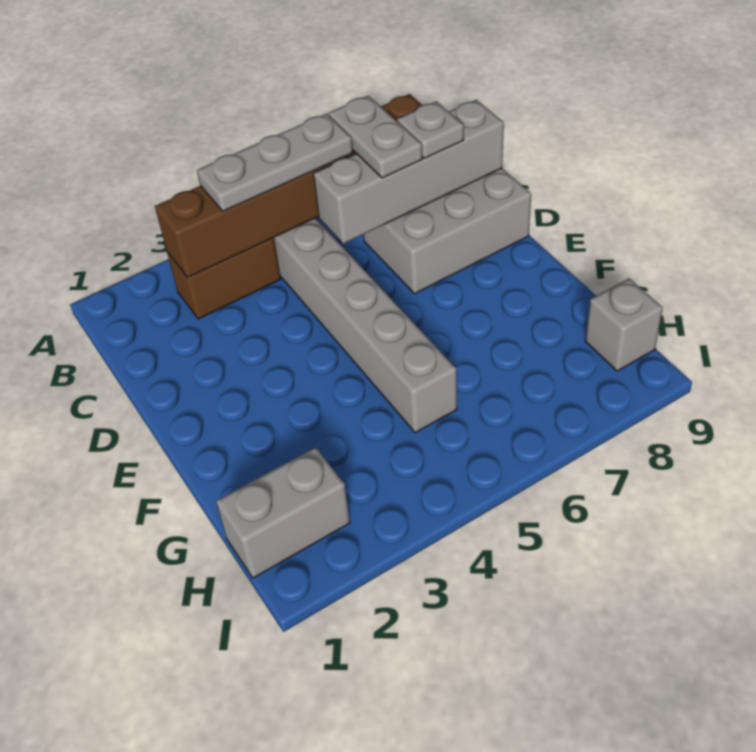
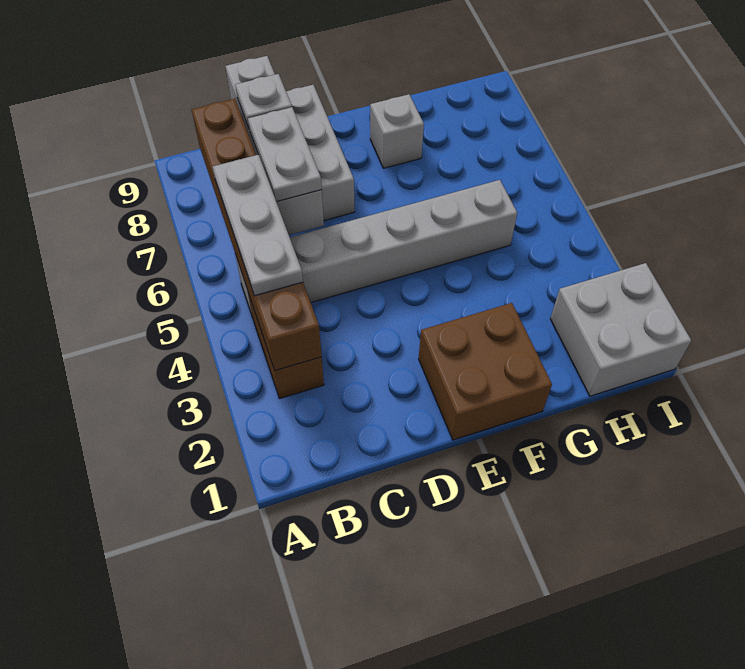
grey 1x2 plate [329,96,422,178] -> grey 1x2 plate turned to [248,107,322,202]
none -> brown 2x2 brick [419,303,552,440]
grey 1x2 brick [216,447,350,578] -> grey 2x2 brick [550,263,691,396]
grey 1x1 brick [585,279,663,371] -> grey 1x1 brick moved to [370,94,424,168]

